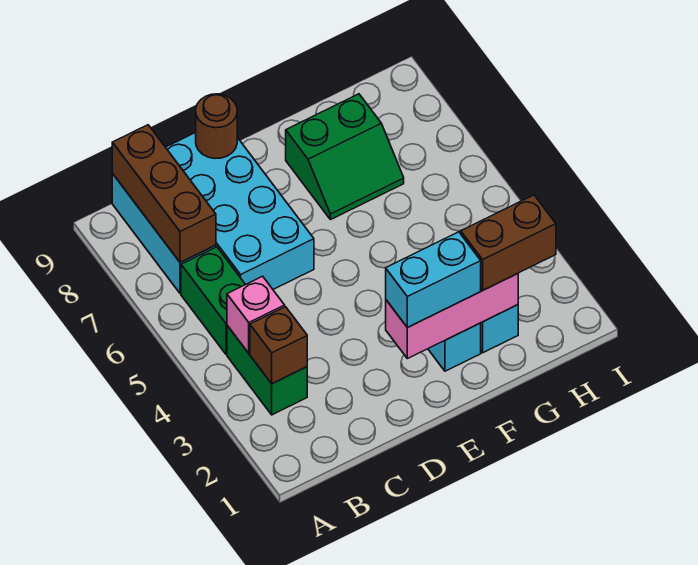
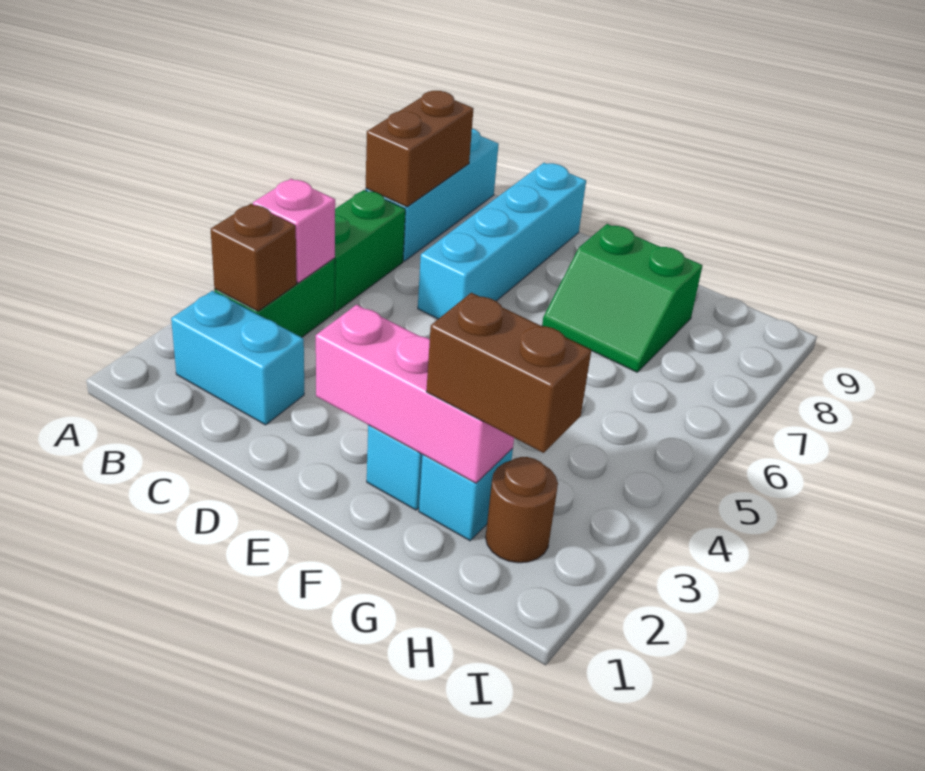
brown 1x3 brick [112,125,216,262] -> brown 1x2 brick [366,91,474,207]
cyan 2x4 brick [166,133,314,289] -> cyan 1x4 brick [418,163,586,319]
brown 1x1 round brick [196,94,237,158] -> brown 1x1 round brick moved to [486,457,558,563]
cyan 1x2 brick [386,232,481,328] -> cyan 1x2 brick moved to [171,291,304,425]

